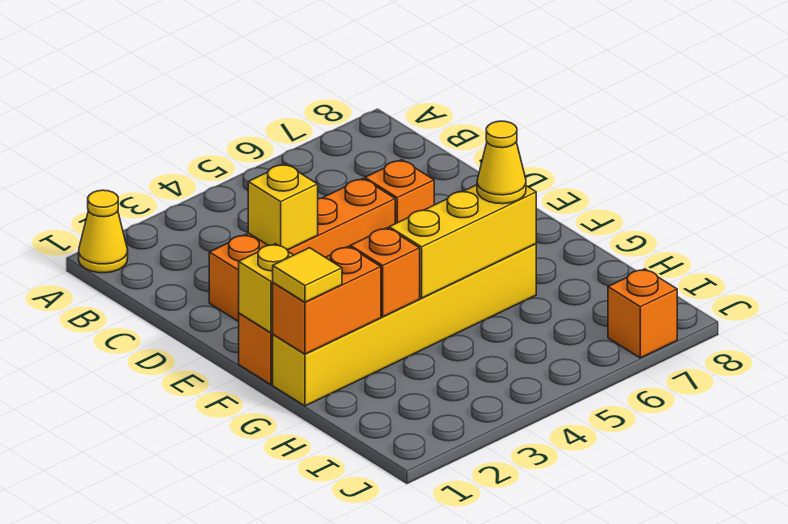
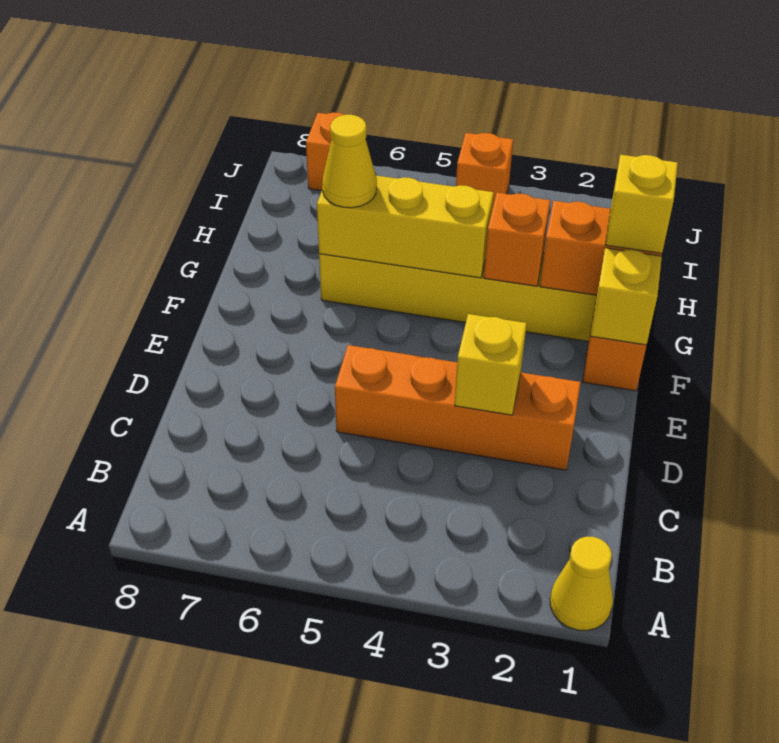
orange 1x1 brick [365,160,434,224] -> orange 1x1 brick moved to [456,133,513,209]
yellow 1x1 tile [273,248,342,302] -> yellow 1x1 brick [605,155,678,253]

